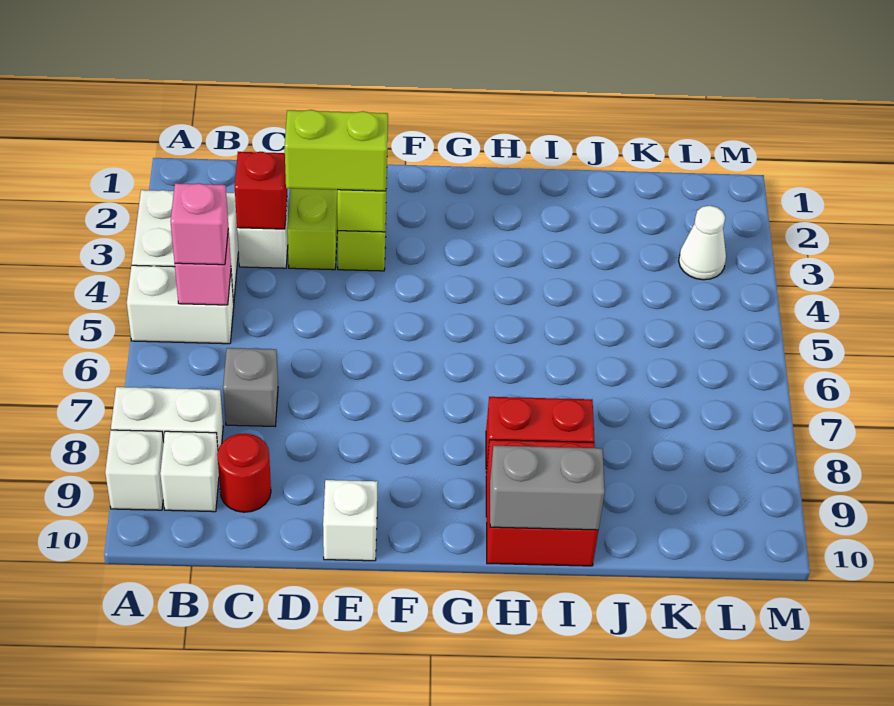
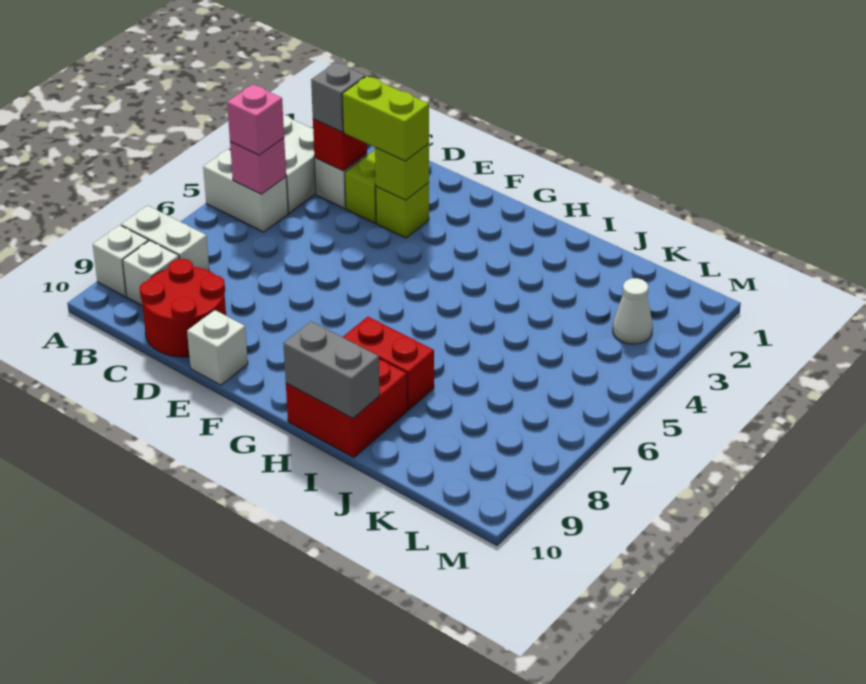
grey 1x1 brick [223,348,278,426] -> grey 1x1 brick moved to [311,62,365,132]
red 1x1 round brick [217,433,271,512] -> red 2x2 round brick [140,259,226,357]

